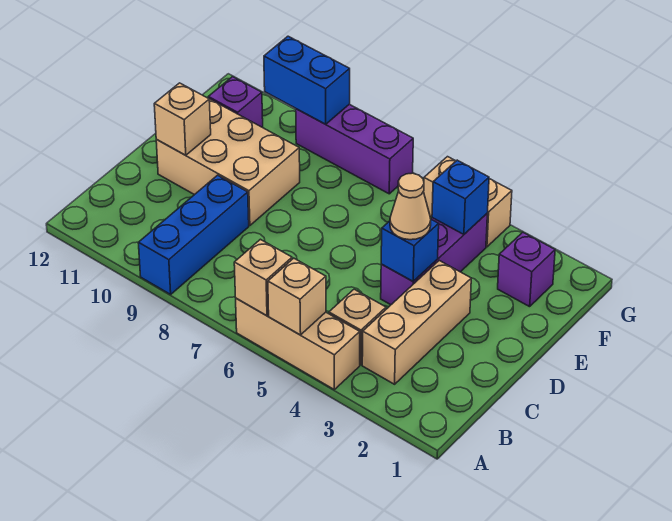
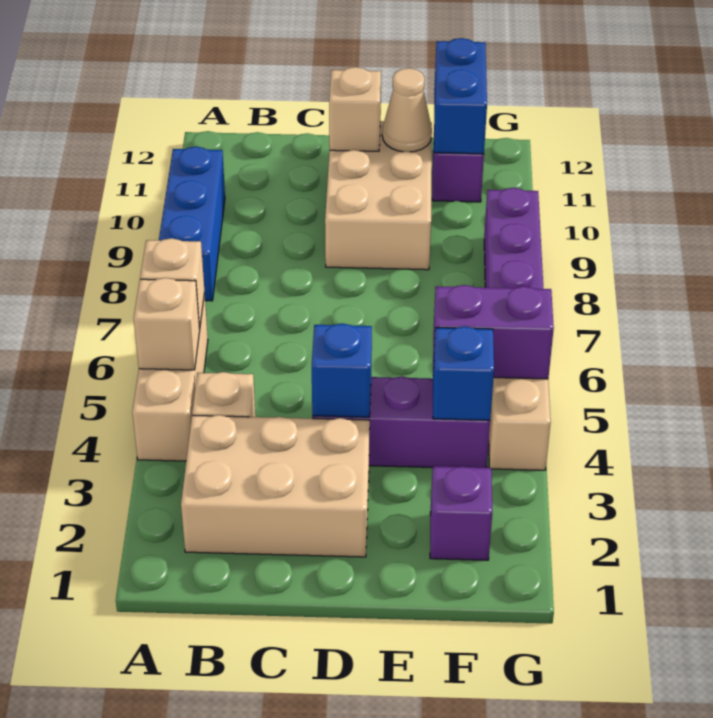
blue 1x3 brick [138,175,249,294] -> blue 1x3 brick turned to [159,147,225,301]
tan 1x3 brick [362,261,471,384] -> tan 2x3 brick [181,415,370,557]
tan 1x1 cone [390,173,431,240] -> tan 1x1 cone moved to [382,68,432,152]
none -> purple 1x2 brick [433,285,554,379]
blue 1x2 brick [264,36,350,124] -> blue 1x2 brick moved to [434,38,487,154]

